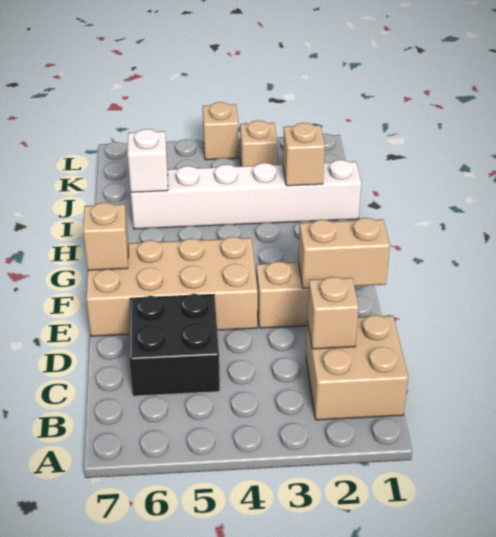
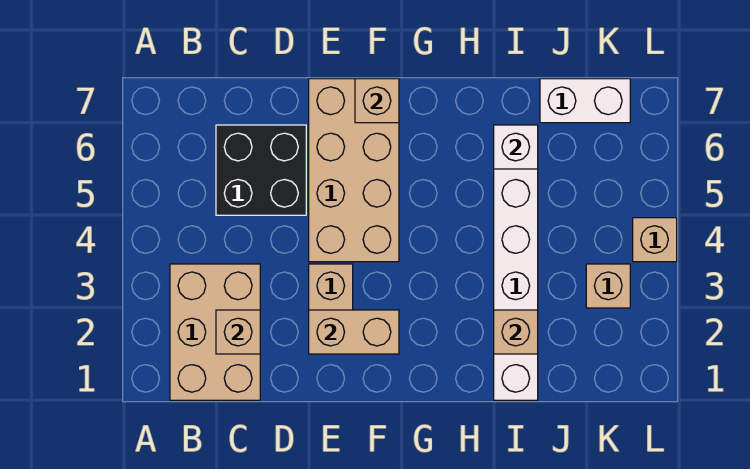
tan 2x2 brick [306,315,408,420] -> tan 2x3 brick [170,264,260,400]
tan 1x2 brick [298,218,390,289] -> tan 1x2 brick turned to [309,310,399,354]
none -> white 1x2 brick [540,79,630,123]

